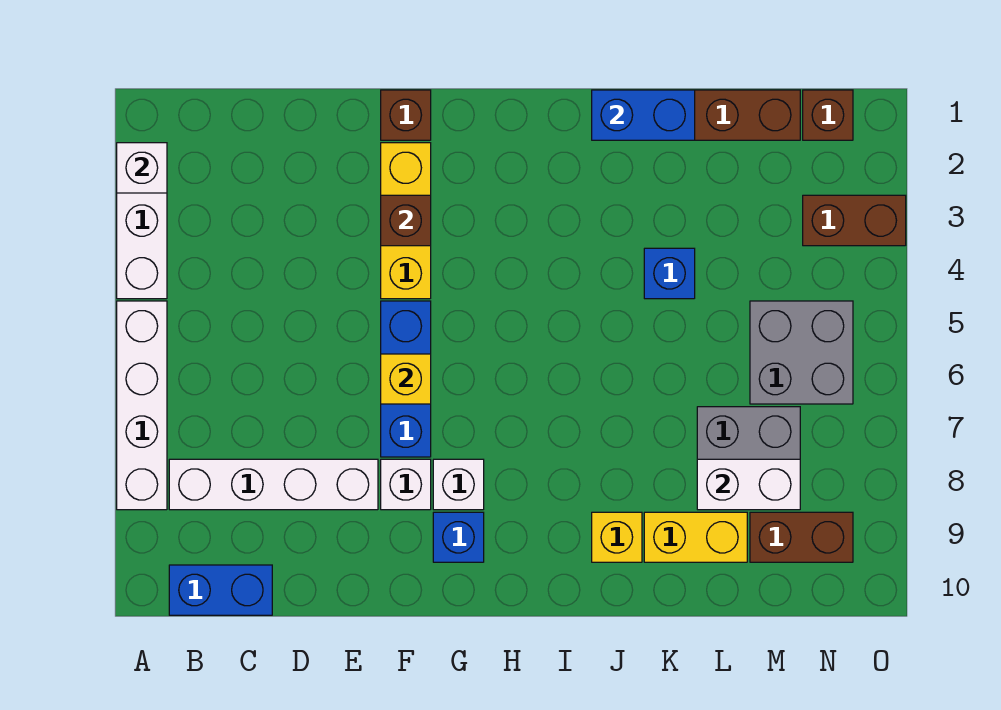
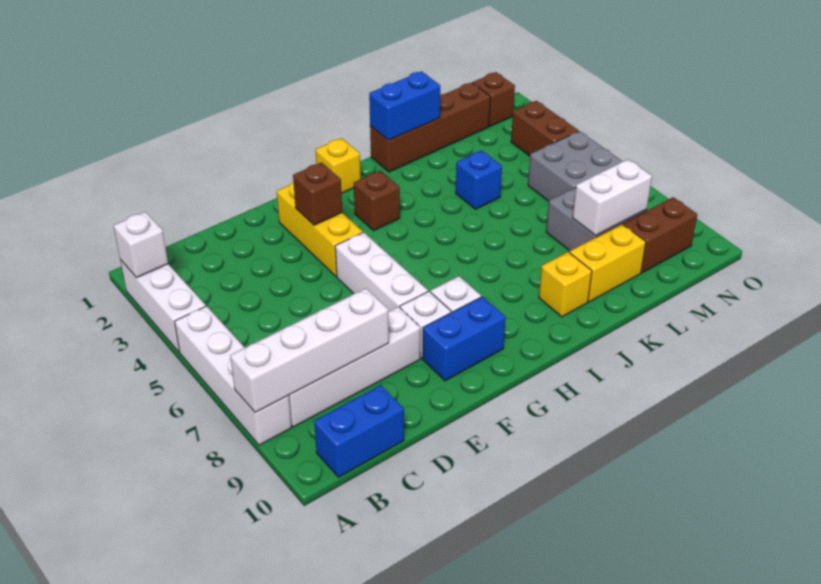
none -> white 1x4 brick [230,288,389,412]
brown 1x1 brick [381,90,431,140] -> brown 1x1 brick moved to [354,171,400,231]
blue 1x3 brick [381,301,431,457] -> white 1x3 brick [335,232,428,312]
yellow 1x1 brick [381,354,431,404] -> yellow 1x1 brick moved to [315,138,361,193]
blue 1x1 brick [433,512,484,562] -> blue 1x2 brick [423,297,506,381]
brown 1x2 brick [803,195,906,246] -> brown 1x2 brick turned to [511,101,578,156]

